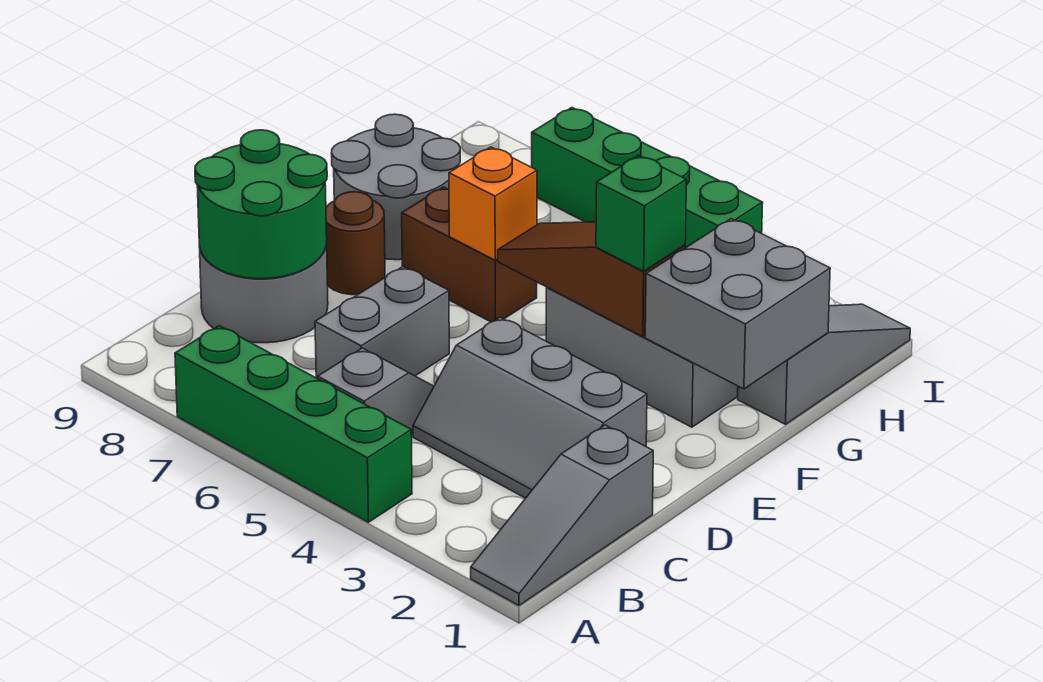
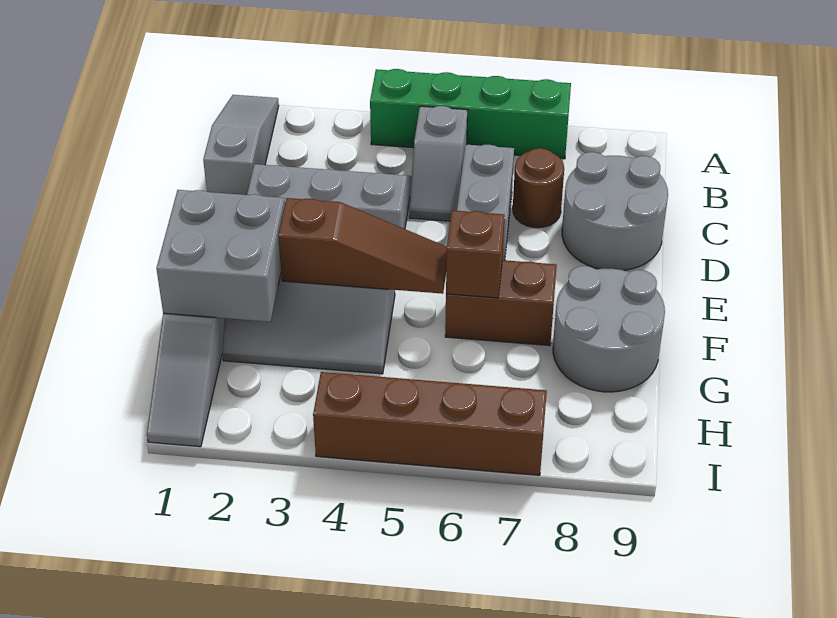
green 2x2 round brick [195,130,327,279] -> none
brown 1x1 round brick [326,192,385,295] -> brown 1x1 round brick moved to [513,148,564,228]
green 1x1 brick [596,155,687,271] -> none
orange 1x1 brick [449,147,537,260] -> brown 1x1 brick [446,210,505,298]
green 1x4 brick [532,108,763,248] -> brown 1x4 brick [313,372,547,475]

